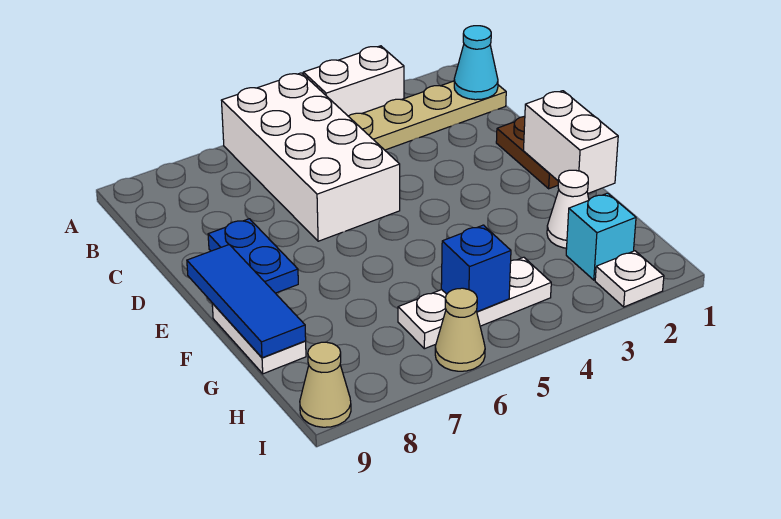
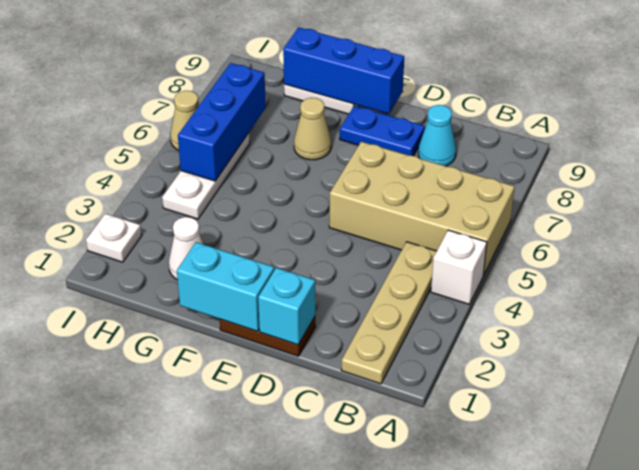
white 1x2 brick [303,46,404,116] -> white 1x1 brick [431,230,487,304]
white 2x4 brick [221,73,400,241] -> tan 2x4 brick [329,142,515,275]
cyan 1x1 cone [454,26,498,100] -> cyan 1x1 cone moved to [418,105,456,166]
white 1x2 brick [524,91,618,193] -> cyan 1x2 brick [177,242,274,331]
blue 1x3 tile [187,245,306,358] -> blue 1x3 brick [283,27,404,114]
cyan 1x1 brick [566,193,636,280] -> cyan 1x1 brick moved to [258,268,315,345]
blue 1x1 brick [441,225,511,312] -> blue 1x3 brick [178,63,266,181]
tan 1x1 cone [300,342,351,427] -> tan 1x1 cone moved to [294,98,331,160]

